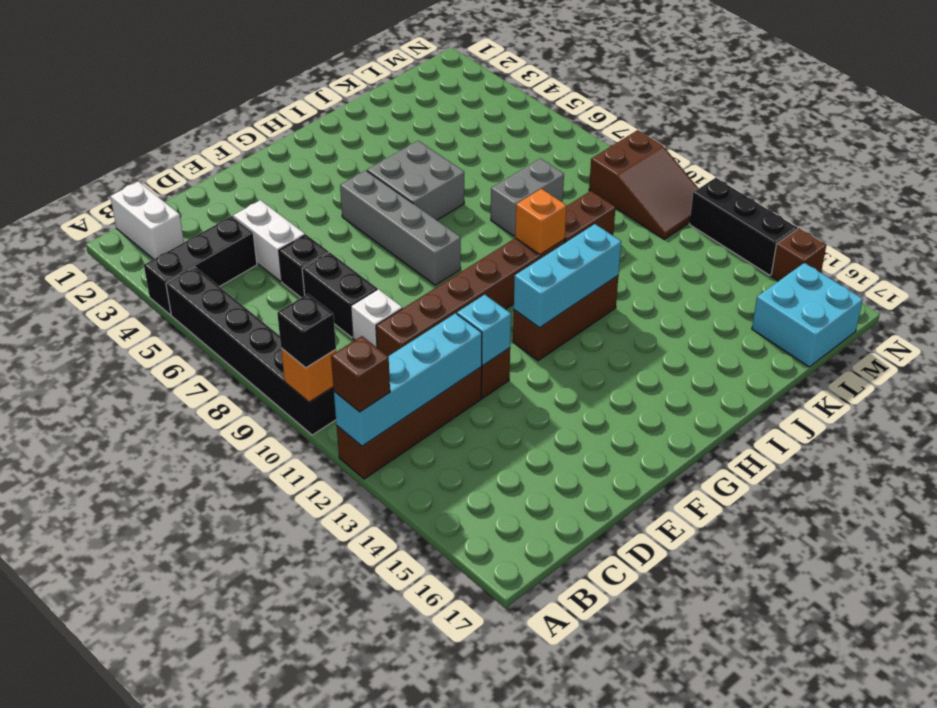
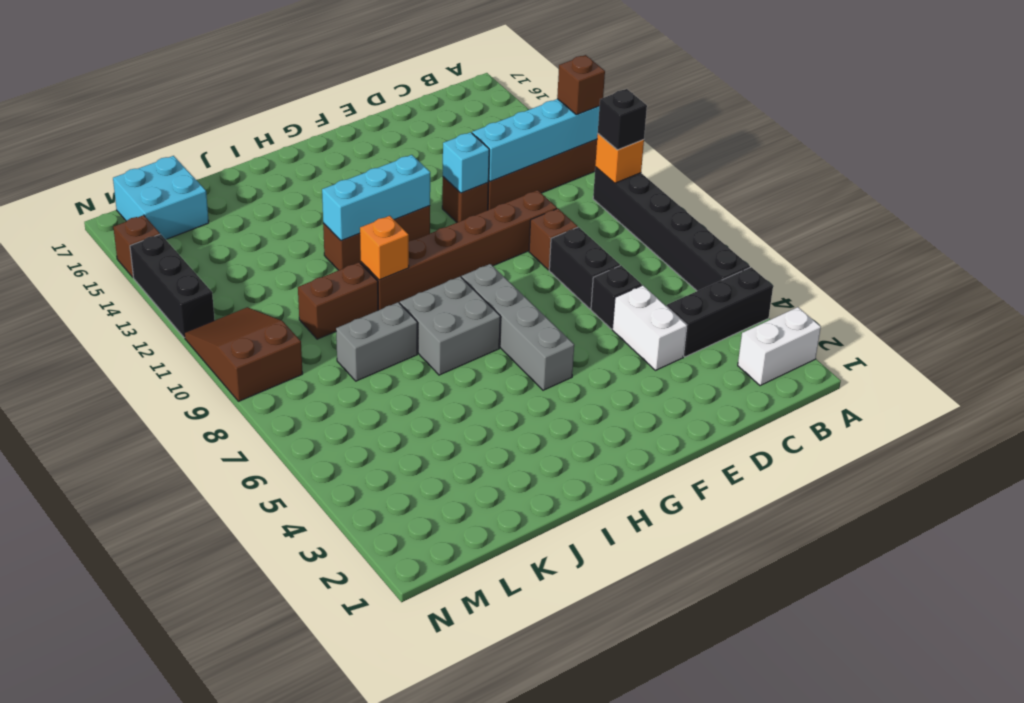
white 1x2 brick [110,181,184,259] -> white 1x2 brick turned to [738,307,821,386]
white 1x1 brick [351,289,402,347] -> brown 1x1 brick [529,209,578,270]
grey 2x2 brick [367,141,464,220] -> grey 2x2 brick moved to [400,277,500,375]

